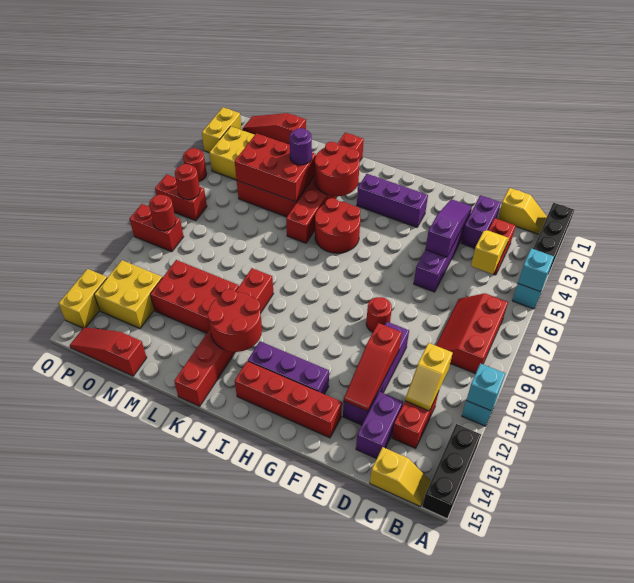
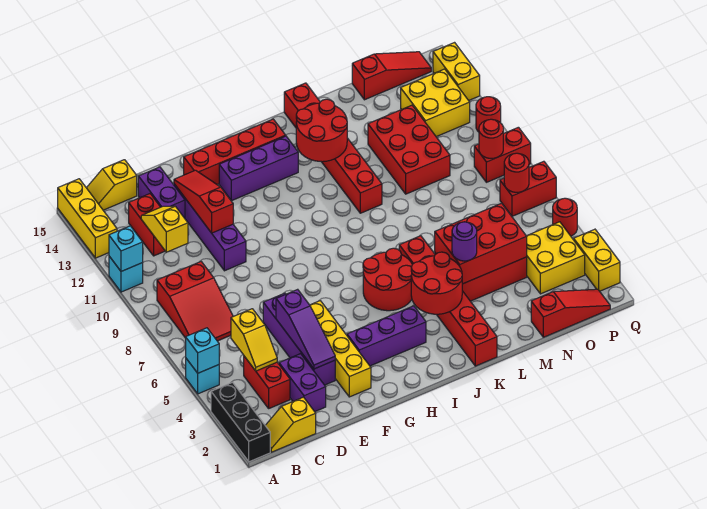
black 1x3 brick [422,424,481,519] -> yellow 1x3 brick [58,179,117,258]
red 2x3 slope [436,293,508,374] -> red 2x3 slope turned to [157,262,233,341]
none -> yellow 1x4 brick [310,301,371,397]
red 1x1 round brick [366,297,392,332] -> red 1x1 round brick moved to [476,97,501,132]
red 2x3 brick [150,260,239,333] -> red 2x3 brick turned to [368,105,450,194]

